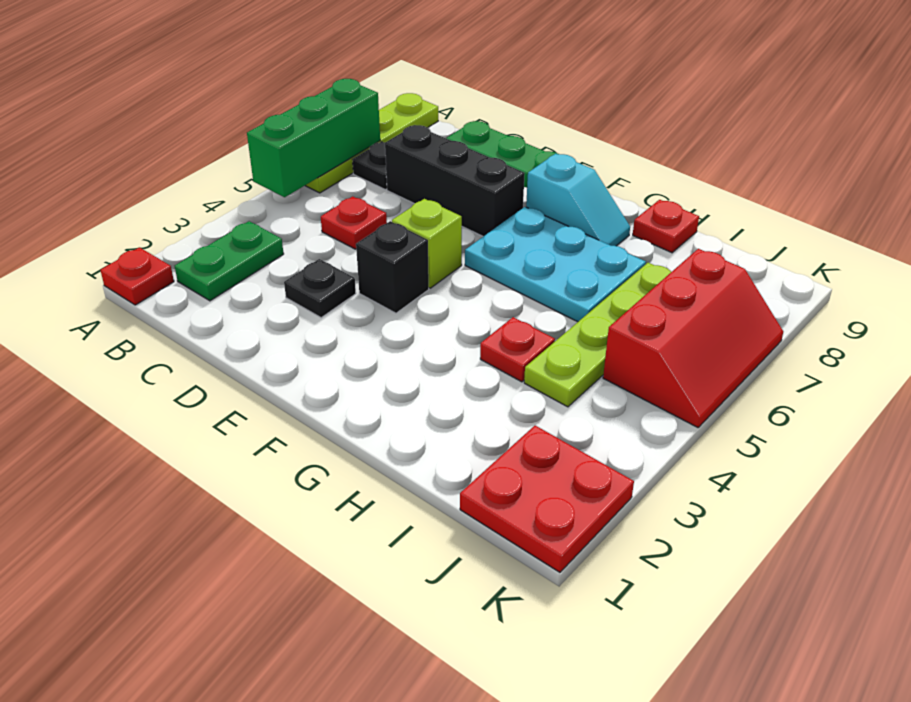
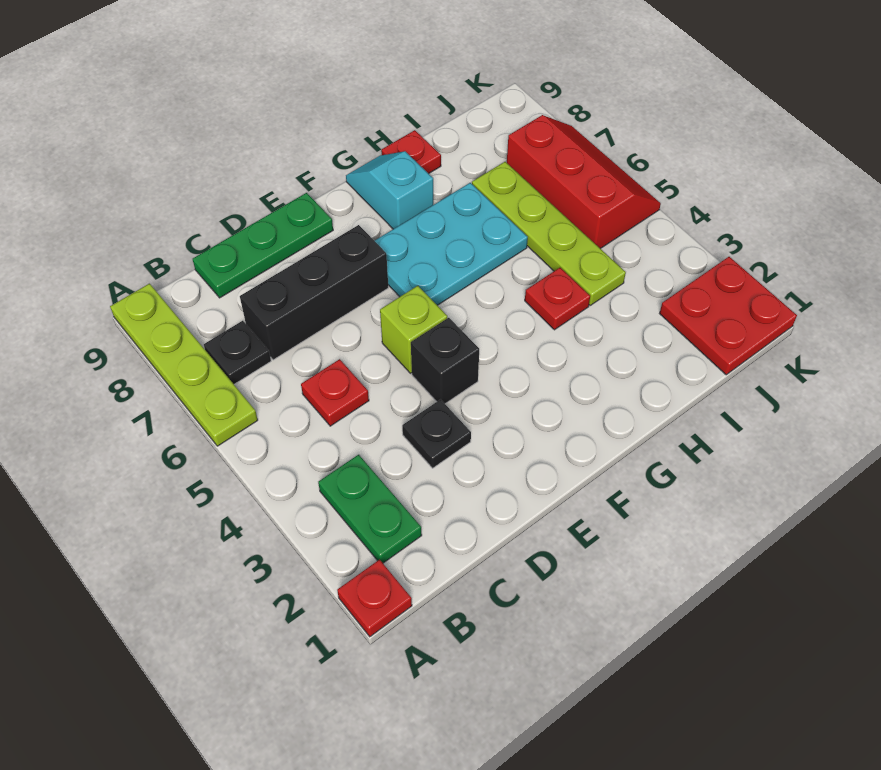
green 1x3 brick [247,79,380,197] -> none
cyan 1x2 slope [526,153,630,246] -> cyan 1x2 slope turned to [346,151,433,229]

